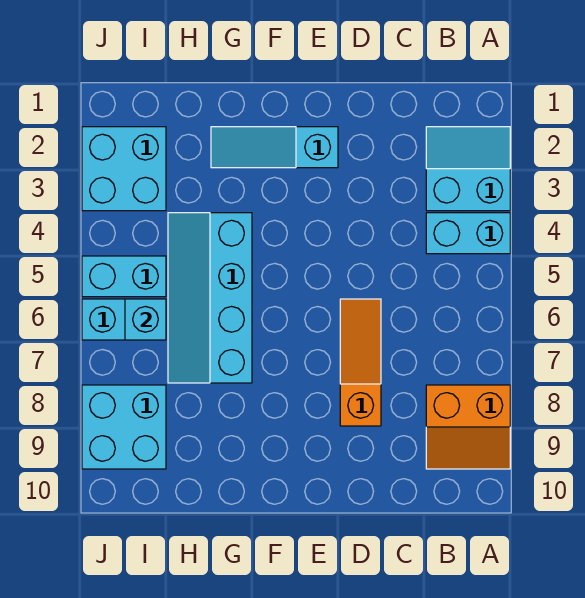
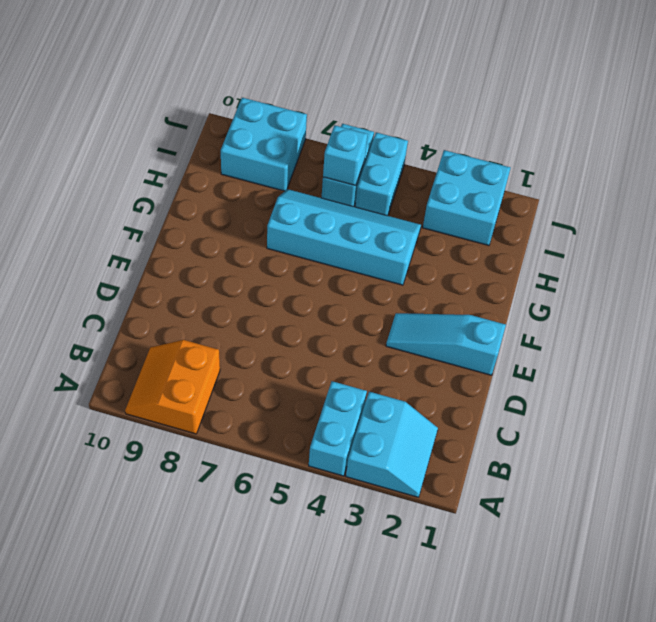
orange 1x3 slope [340,299,381,426] -> none
cyan 1x3 slope [211,127,338,168] -> cyan 1x3 slope turned to [386,313,506,375]

